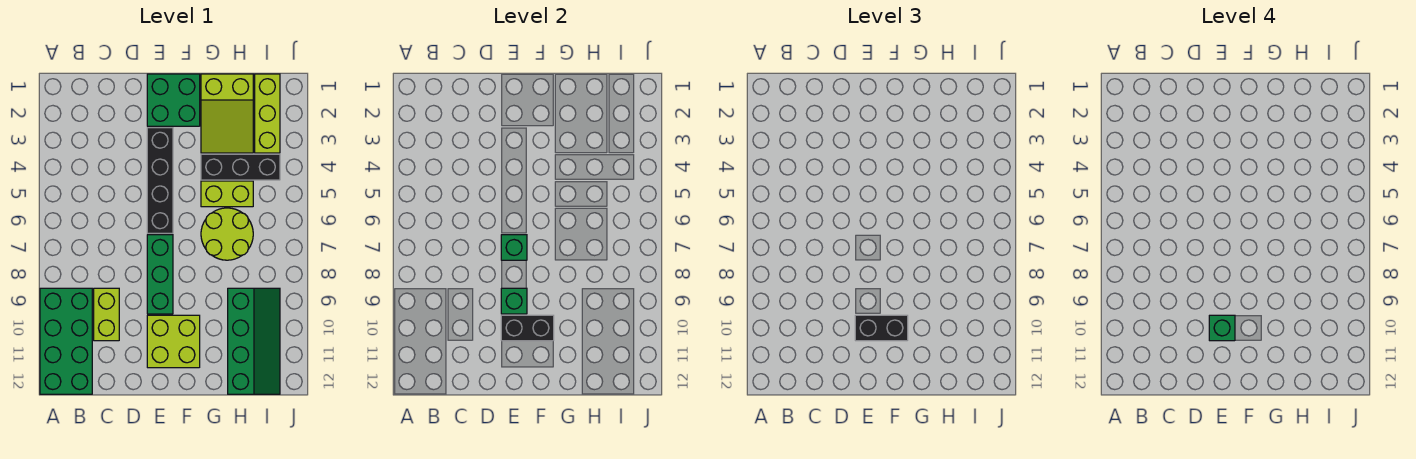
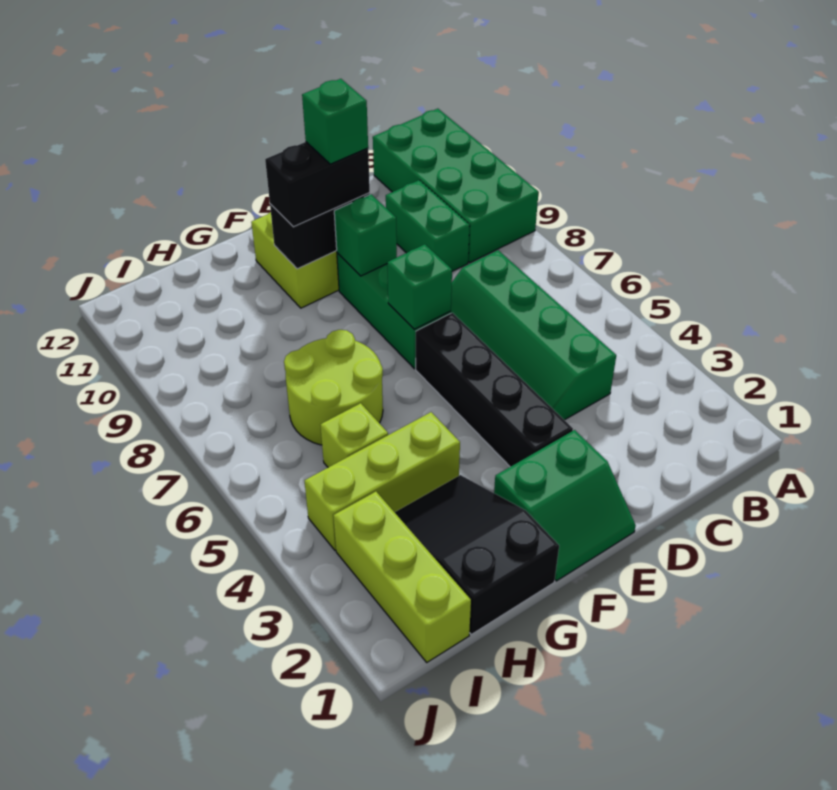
lime 1x2 brick [94,288,119,341] -> green 1x2 brick [386,180,470,271]
green 2x2 brick [147,74,200,126] -> green 2x2 slope [494,430,636,581]
lime 2x3 slope [201,74,253,153] -> black 2x3 slope [395,475,559,634]
black 1x3 brick [201,154,280,180] -> lime 1x3 brick [305,412,460,550]
lime 1x2 brick [201,181,253,207] -> lime 1x1 brick [321,403,388,467]
green 2x4 slope [228,288,280,394] -> green 2x4 slope moved to [451,250,616,420]

